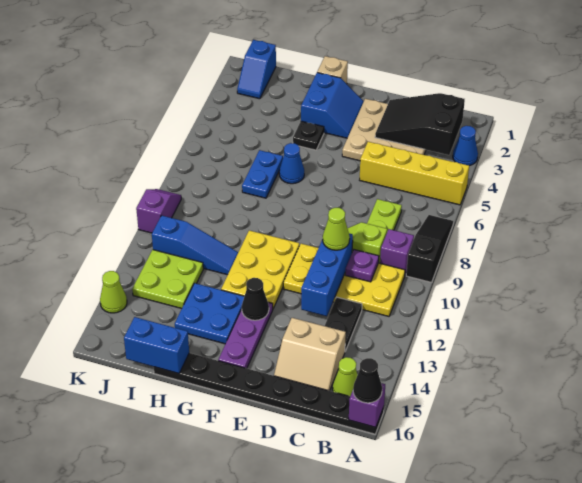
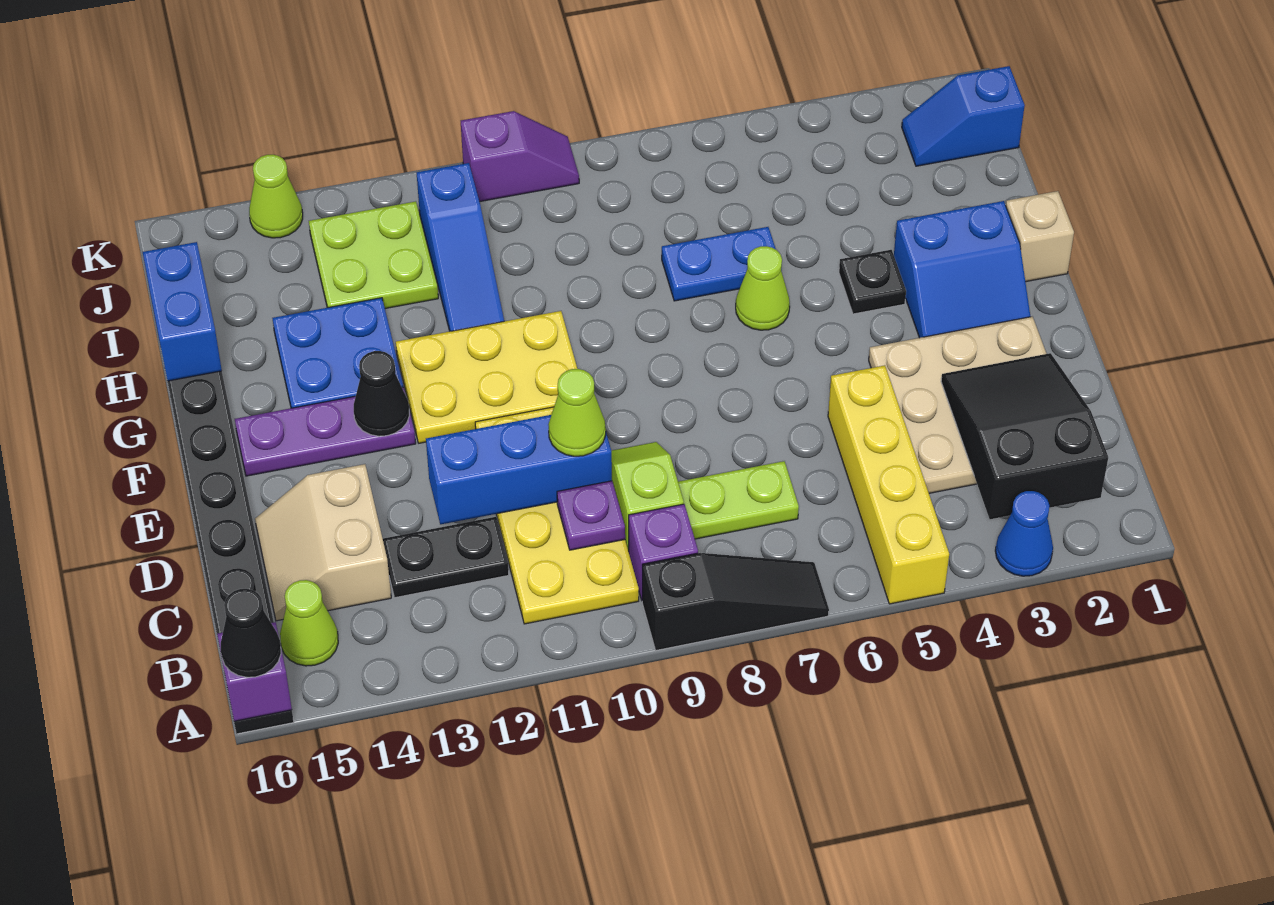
blue 1x1 cone [279,143,304,184] -> lime 1x1 cone [736,246,790,330]

